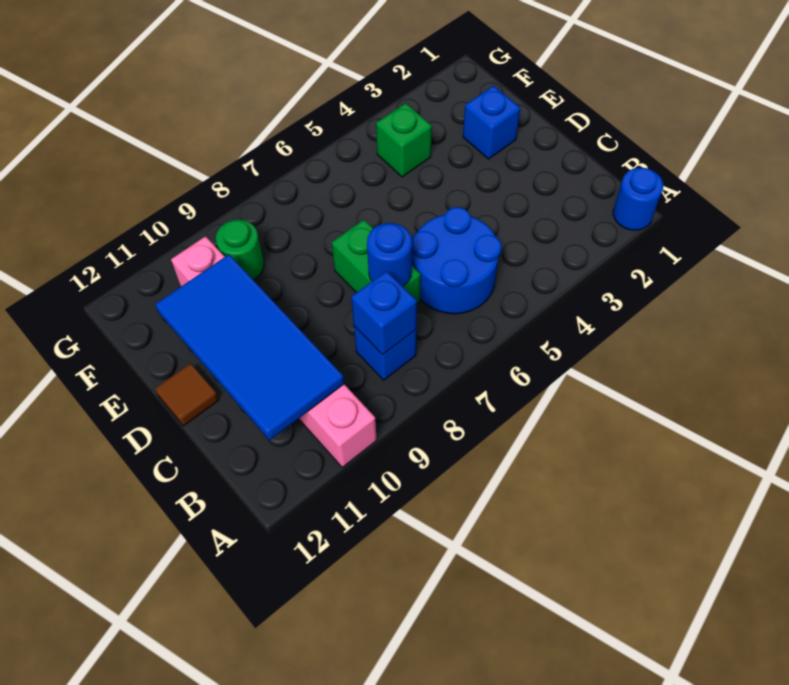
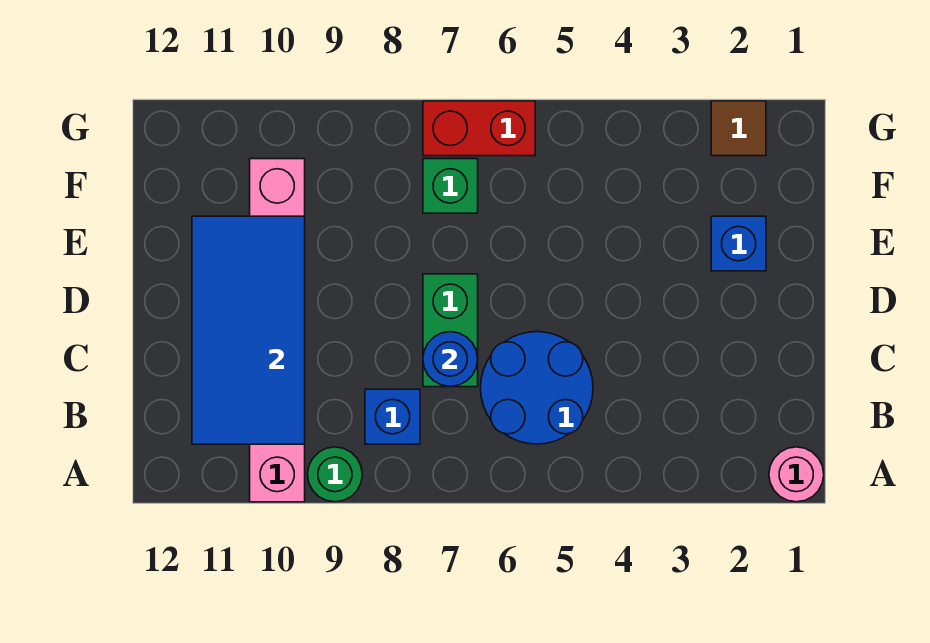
blue 1x1 round brick [613,168,663,230] -> pink 1x1 round brick [769,447,824,502]
blue 1x1 brick [351,271,417,355] -> none
brown 1x1 tile [155,363,219,426] -> brown 1x1 tile moved to [711,101,766,156]
green 1x1 brick [376,103,432,177] -> green 1x1 brick moved to [423,159,478,213]
green 1x1 round brick [216,220,264,280] -> green 1x1 round brick moved to [308,447,362,502]
none -> red 1x2 brick [423,101,535,156]

